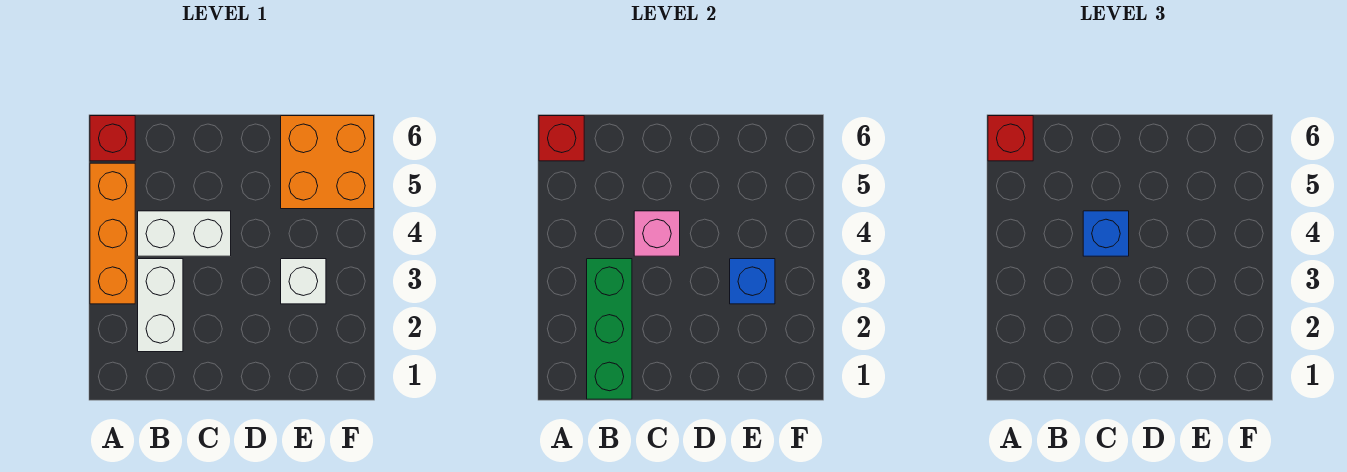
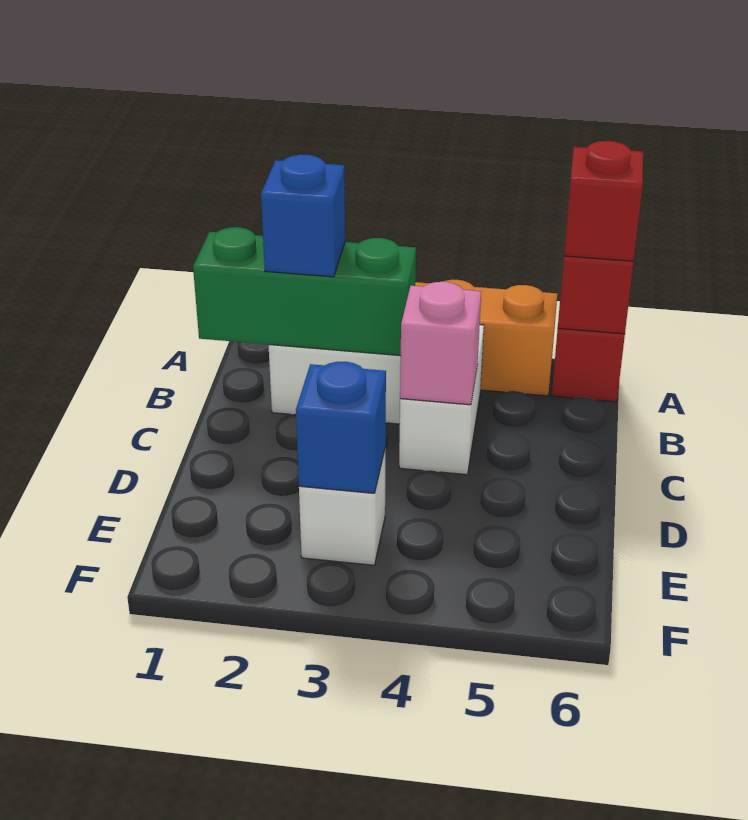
blue 1x1 brick [1083,211,1129,256] -> blue 1x1 brick moved to [261,155,345,277]
orange 2x2 brick [281,116,374,209] -> none

